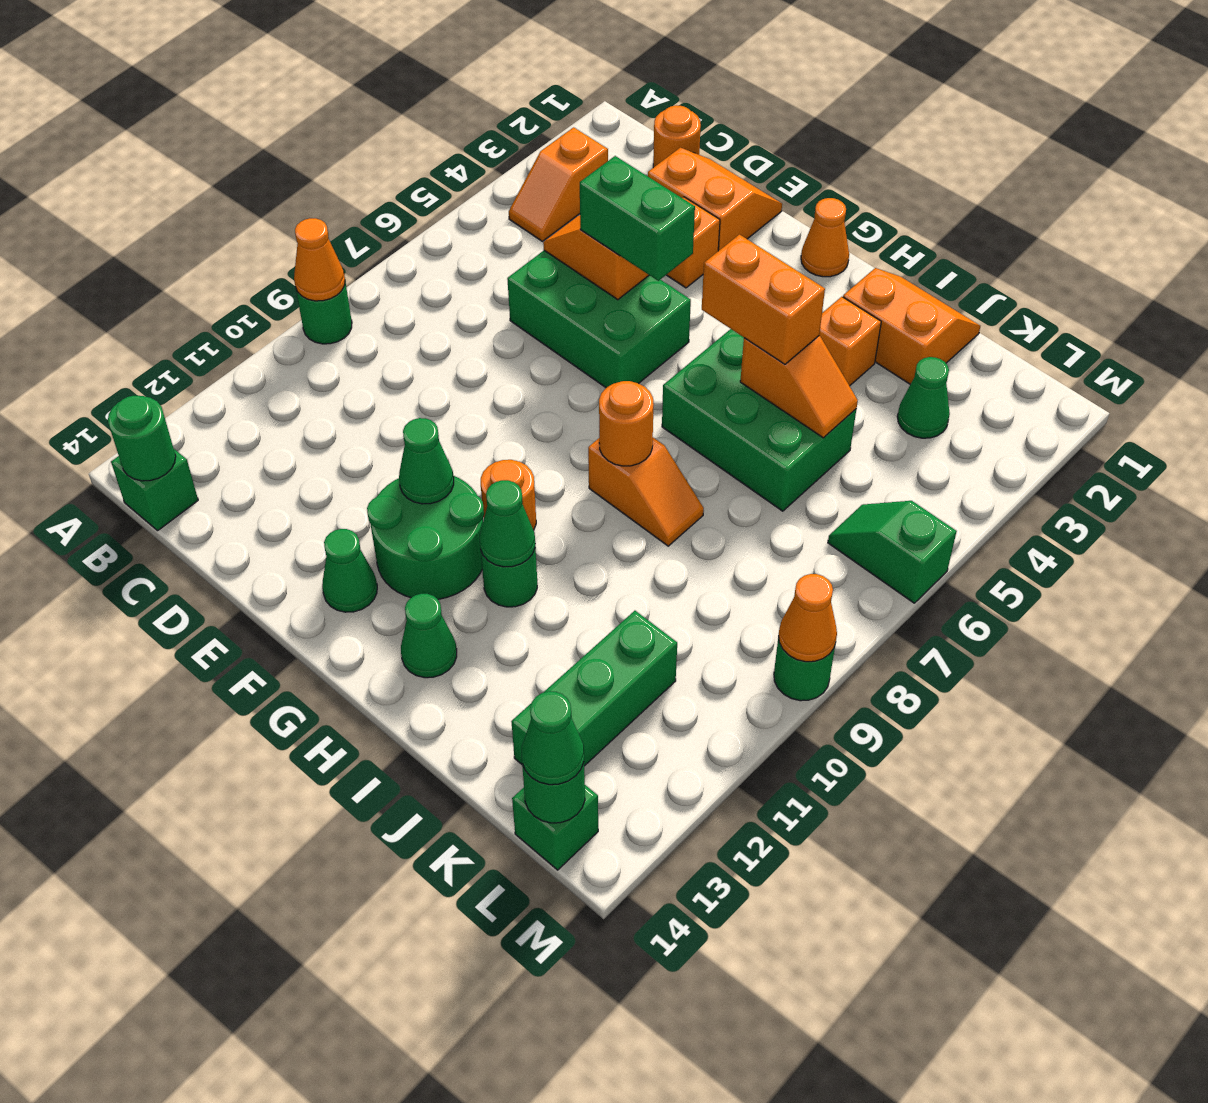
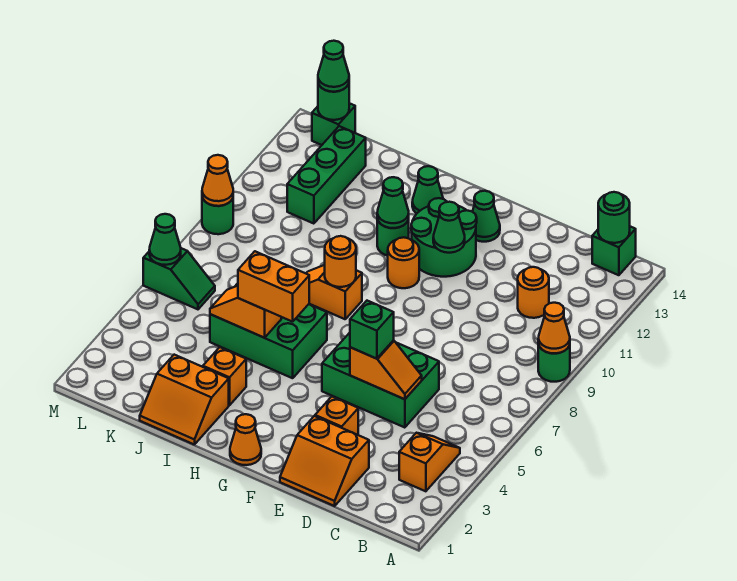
orange 1x1 round brick [653,105,701,168] -> orange 1x1 round brick moved to [518,267,549,318]
green 1x2 brick [580,156,695,281] -> green 1x1 brick [350,301,394,359]
green 1x1 cone [897,357,950,438] -> green 1x1 cone moved to [149,214,181,265]

